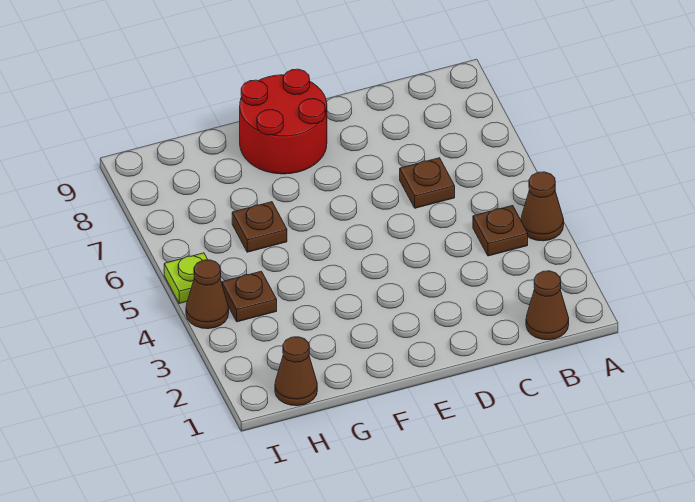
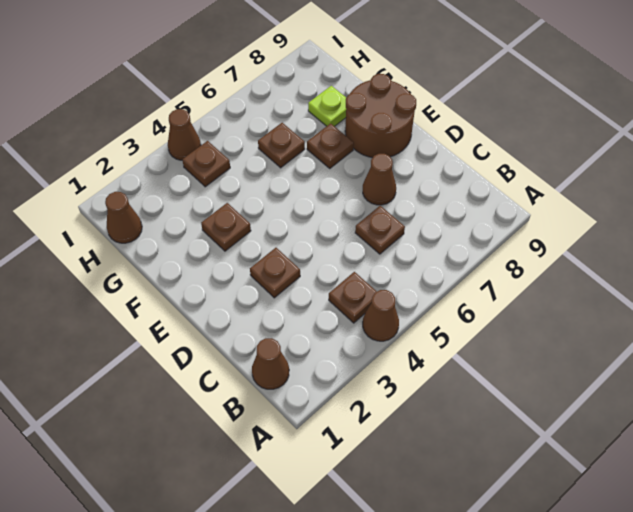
none -> brown 1x1 plate [250,248,300,298]
none -> brown 1x1 cone [363,154,396,205]
red 2x2 round brick [240,69,327,174] -> brown 2x2 round brick [345,74,416,158]
none -> brown 1x1 plate [201,203,251,251]
none -> brown 1x1 plate [307,123,354,168]
lime 1x1 plate [164,253,208,303] -> lime 1x1 plate moved to [308,86,346,126]

